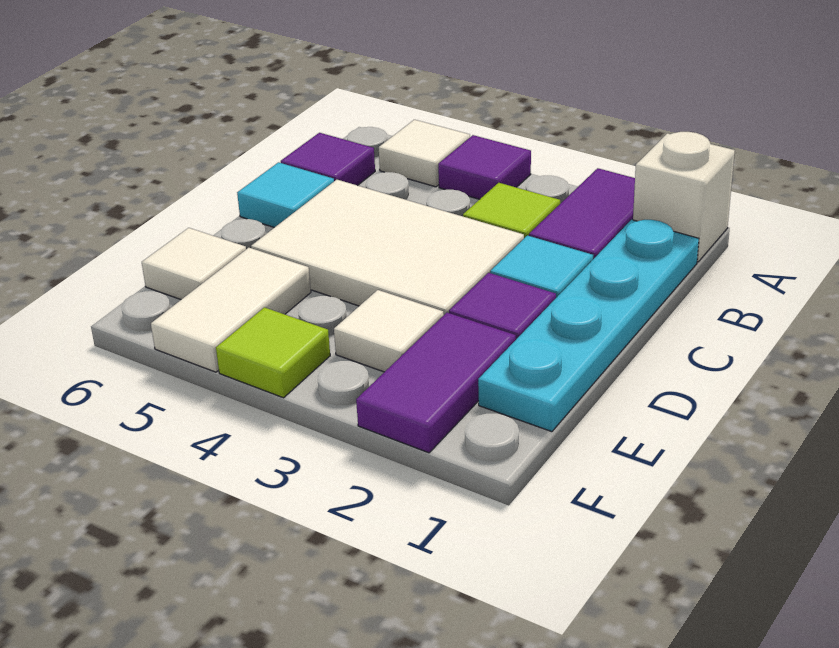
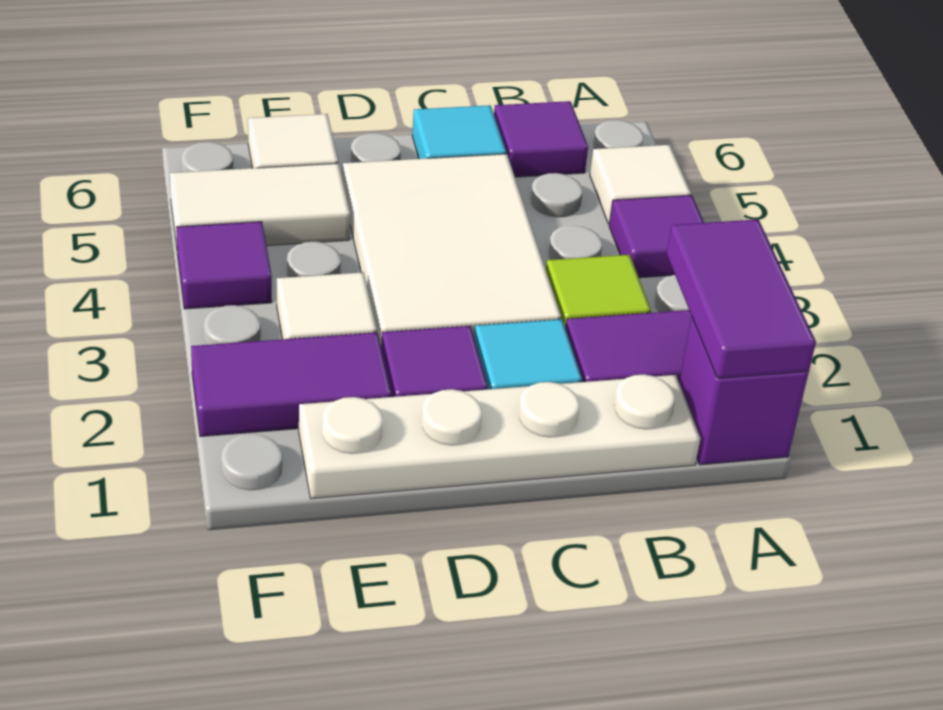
white 1x1 brick [633,132,735,262] -> purple 1x1 brick [679,317,809,465]
none -> purple 1x2 tile [667,219,816,378]
cyan 1x4 plate [478,220,699,432] -> white 1x4 plate [299,374,700,499]
lime 1x1 tile [216,307,330,398] -> purple 1x1 tile [176,222,272,309]

